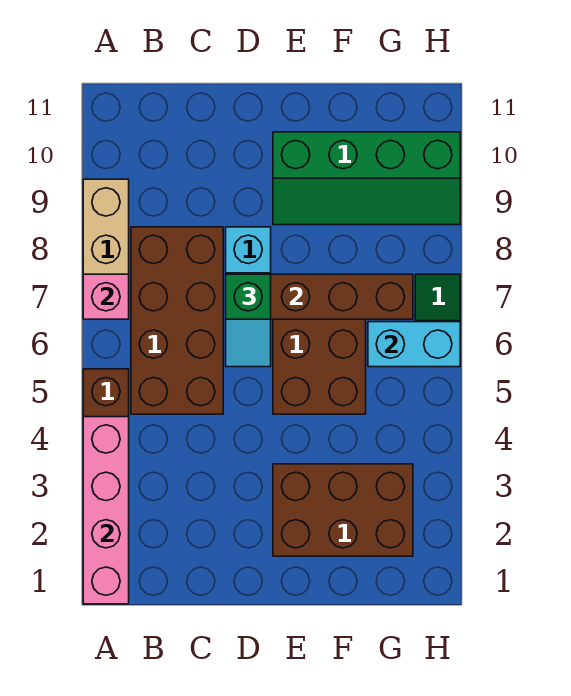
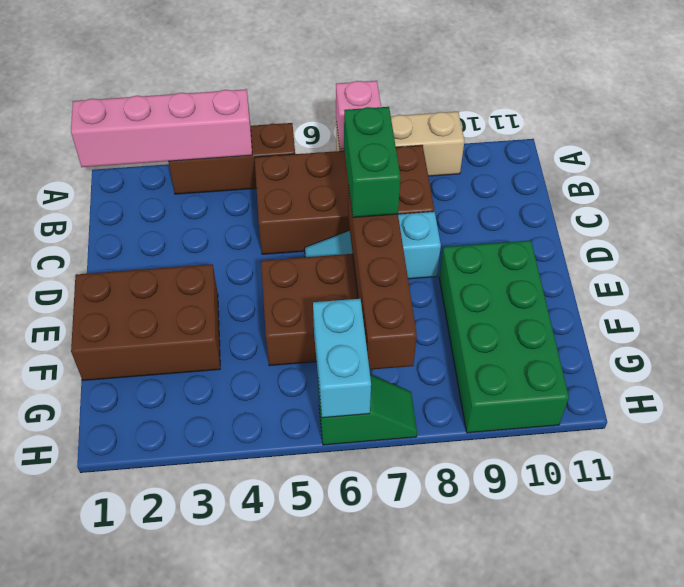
green 1x1 brick [226,274,271,319] -> green 1x2 brick [344,107,401,217]
brown 2x3 brick [273,464,413,556] -> brown 2x3 brick turned to [71,264,220,380]
green 2x4 slope [273,132,460,225] -> green 2x4 brick [439,240,569,433]

